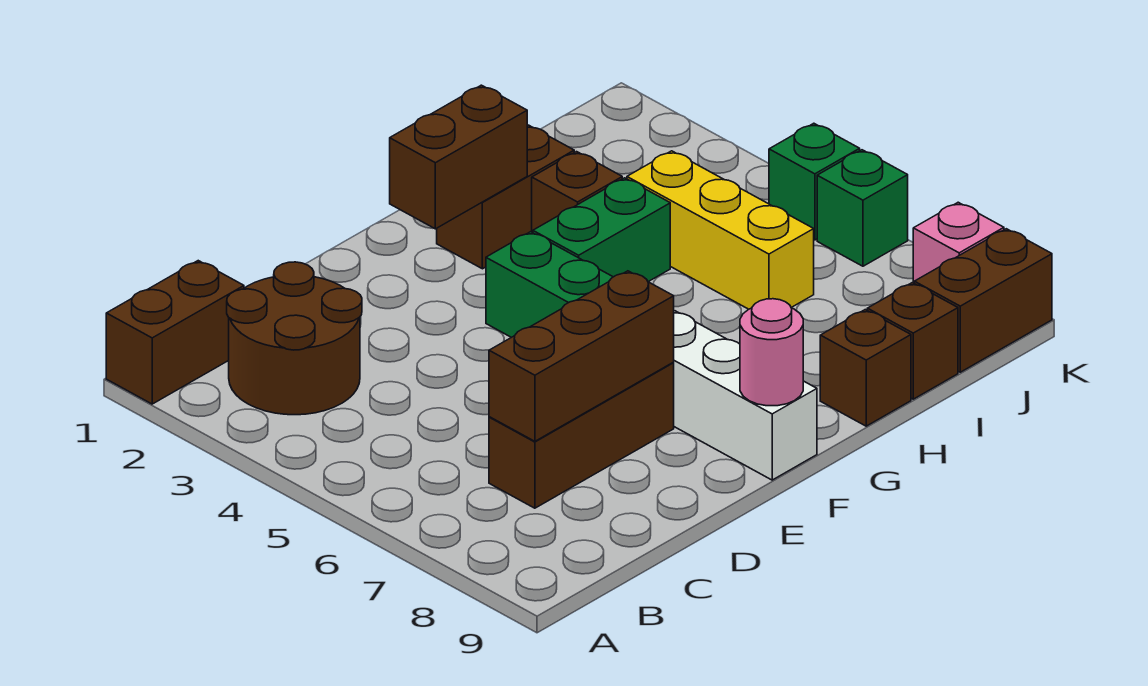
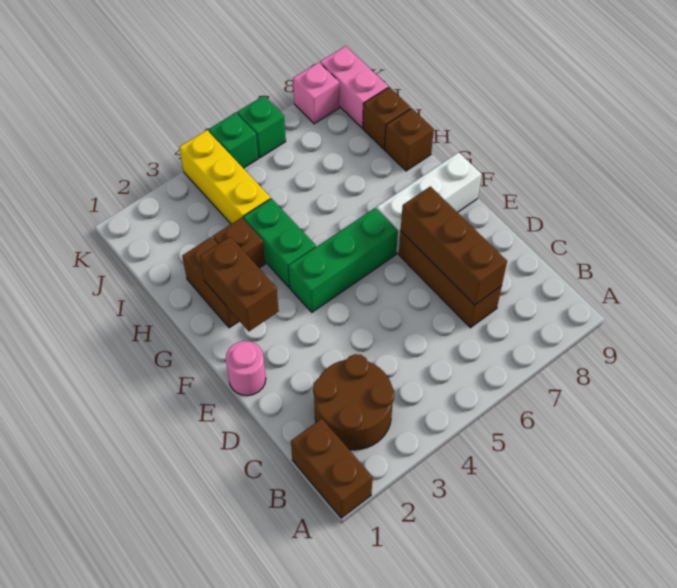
pink 1x1 round brick [740,299,803,406] -> pink 1x1 round brick moved to [226,341,266,396]
yellow 1x3 brick [627,151,814,309] -> yellow 1x3 brick turned to [179,130,271,224]
brown 1x2 brick [914,229,1052,372] -> pink 1x2 brick [320,46,388,128]

